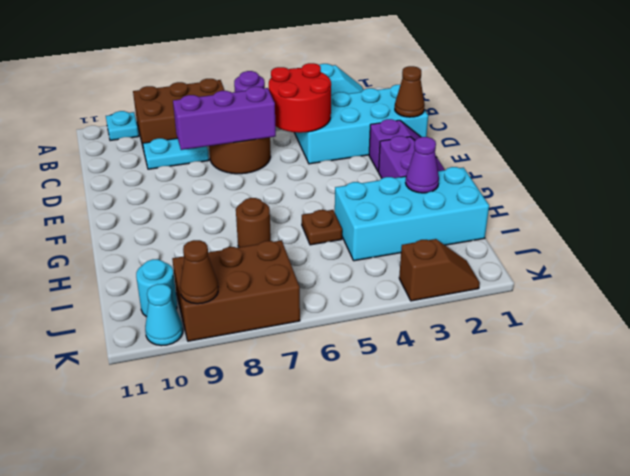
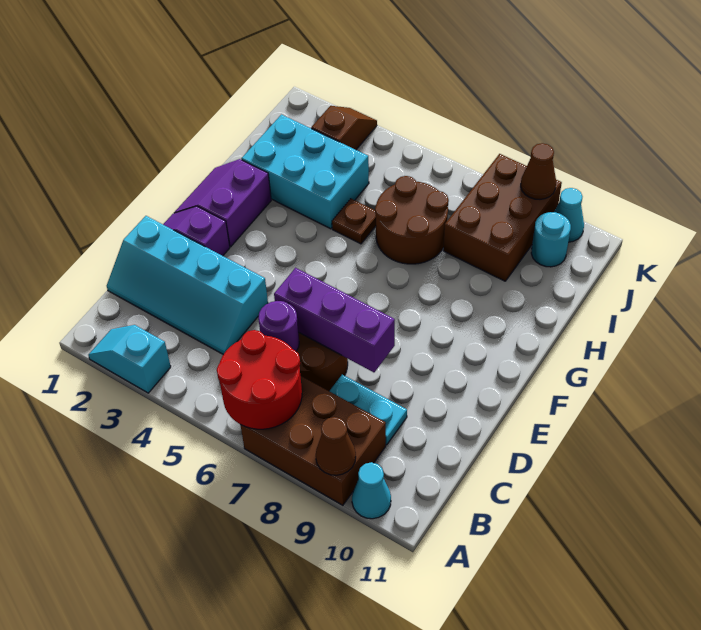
cyan 1x1 plate [106,111,139,141] -> cyan 1x1 cone [352,462,391,519]
cyan 2x4 brick [294,85,428,164] -> cyan 2x4 slope [107,216,268,355]
red 2x2 round brick [269,63,331,133] -> red 2x2 round brick moved to [217,330,302,429]
brown 1x1 cone [395,66,425,117] -> brown 1x1 cone moved to [316,417,356,475]
cyan 2x4 brick [335,167,489,261] -> cyan 2x3 brick [241,115,369,229]
purple 1x1 cone [406,137,439,193] -> none
brown 1x1 round brick [236,198,271,247] -> brown 2x2 round brick [375,176,449,264]
brown 2x3 brick [172,240,300,341] -> brown 2x3 brick turned to [443,154,562,281]
brown 1x2 slope [399,239,480,301] -> brown 1x2 slope turned to [311,106,377,150]

